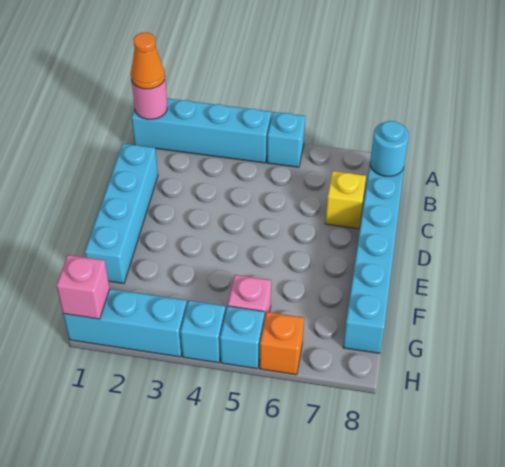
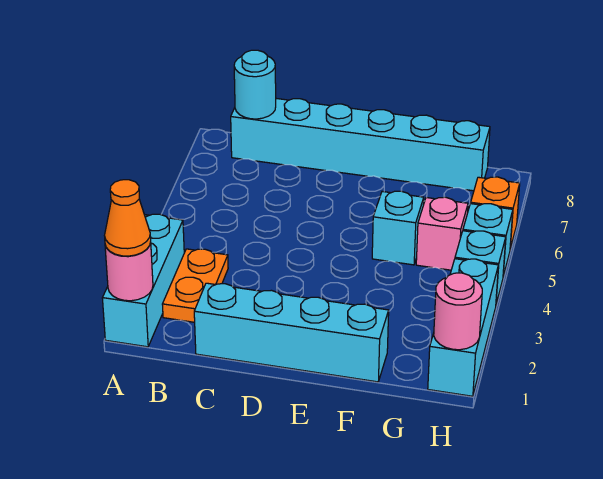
cyan 1x4 brick [132,98,271,163] -> cyan 1x3 brick [102,214,184,347]
cyan 1x1 brick [267,112,305,167] -> cyan 1x1 brick moved to [372,191,424,265]
none -> orange 1x2 plate [162,249,228,322]
yellow 1x1 brick [325,171,366,229] -> none
pink 1x1 brick [56,255,110,319] -> pink 1x1 round brick [434,273,482,350]

